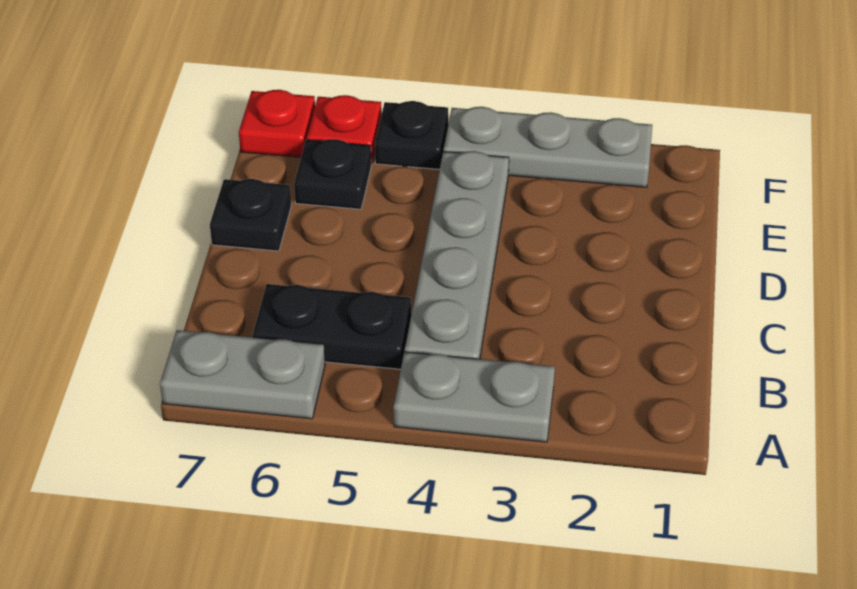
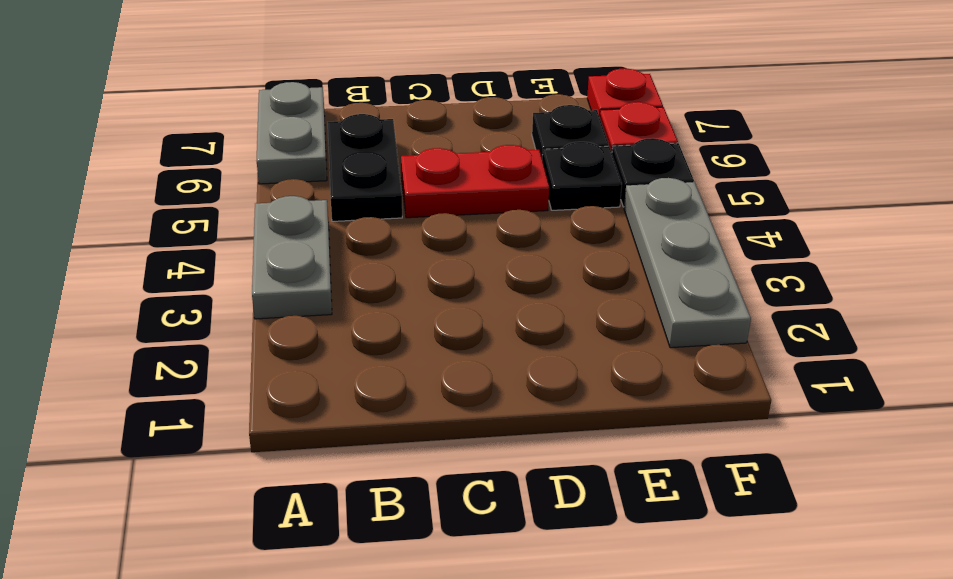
grey 1x4 plate [405,151,509,359] -> none
none -> red 1x2 plate [401,145,549,218]
black 1x1 plate [210,179,291,251] -> black 1x1 plate moved to [542,142,622,210]

